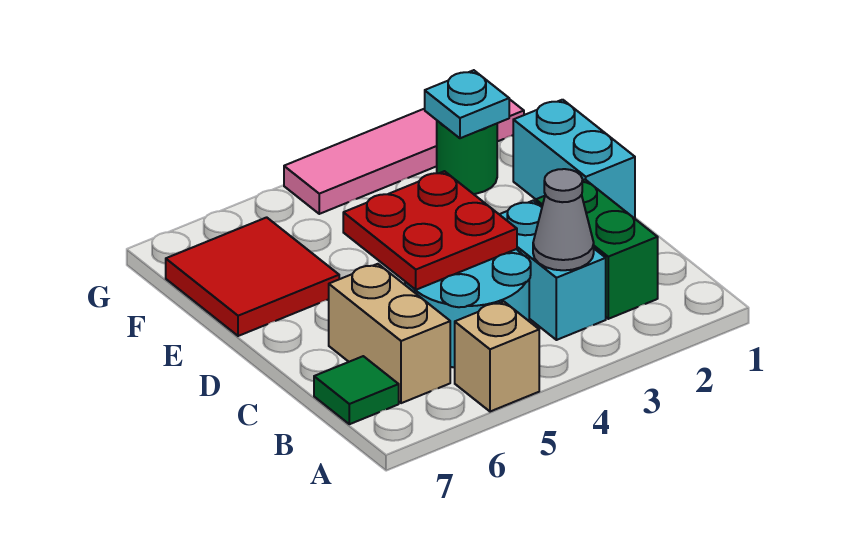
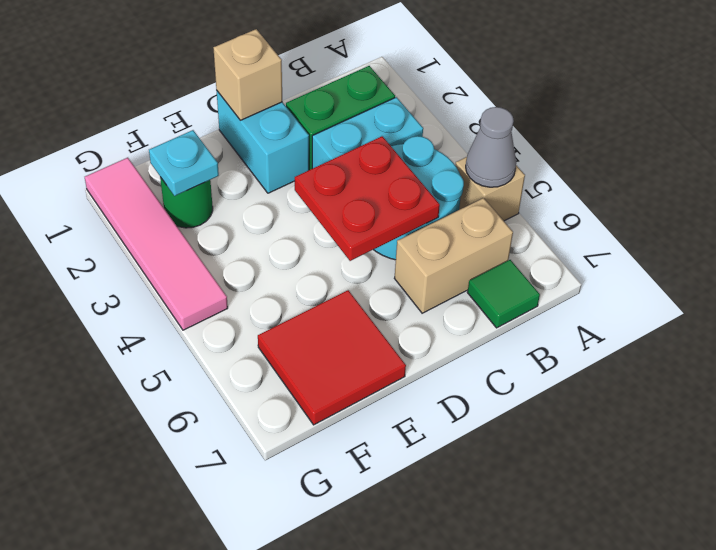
grey 1x1 cone [533,169,594,270] -> grey 1x1 cone moved to [466,107,516,187]
cyan 1x2 brick [513,100,635,219] -> cyan 1x2 brick turned to [217,91,309,193]
none -> tan 1x1 brick [213,29,282,120]

